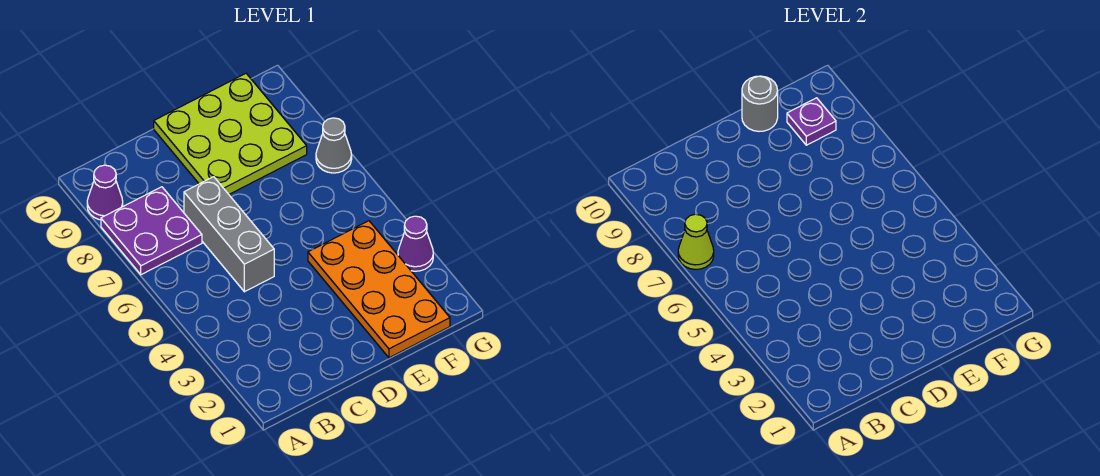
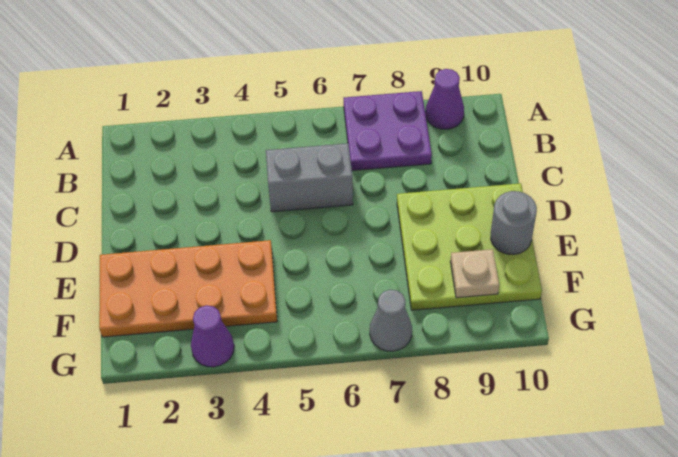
lime 1x1 cone [678,214,714,269] -> none
grey 1x3 brick [184,177,274,292] -> grey 1x2 brick [266,143,353,212]
purple 1x1 plate [787,98,836,145] -> tan 1x1 plate [450,249,499,298]

